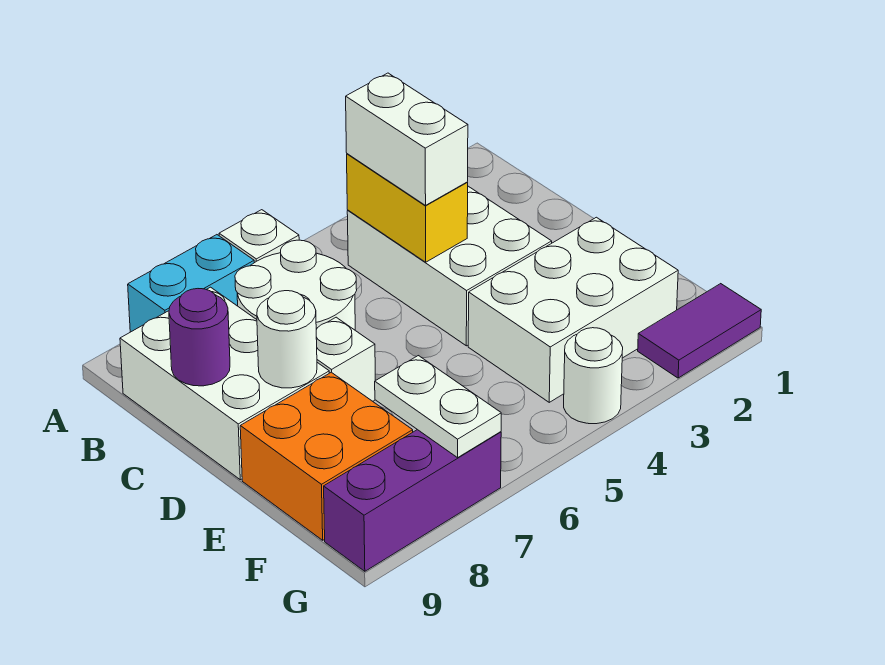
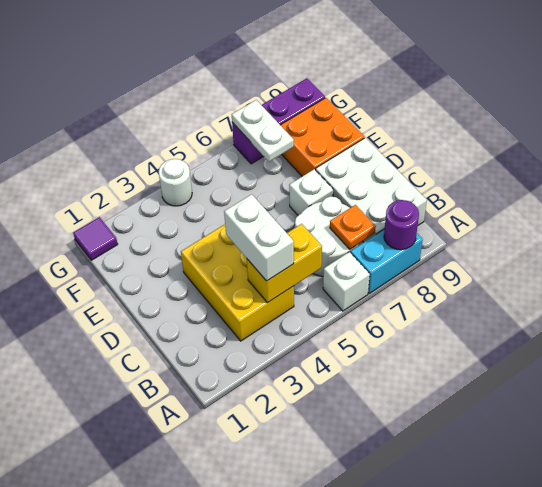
white 2x3 brick [347,186,552,346] -> yellow 2x3 brick [181,224,294,341]
yellow 1x2 brick [347,154,468,262] -> yellow 1x2 brick turned to [247,224,322,303]
none -> orange 1x1 plate [330,205,376,249]
purple 1x1 round brick [169,289,230,386] -> purple 1x1 round brick moved to [384,200,419,250]
white 1x1 round brick [257,291,317,388] -> none
white 2x3 brick [468,217,678,402] -> none
purple 1x2 tile [638,284,761,378] -> purple 1x1 tile [73,217,118,260]

